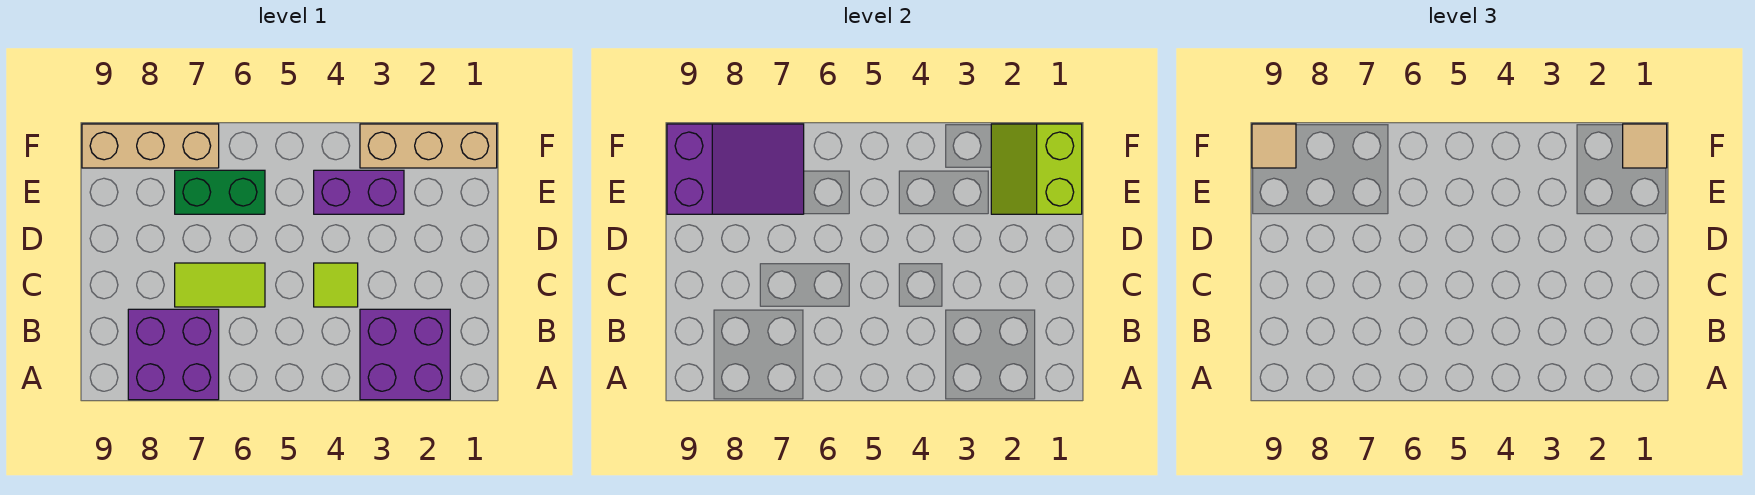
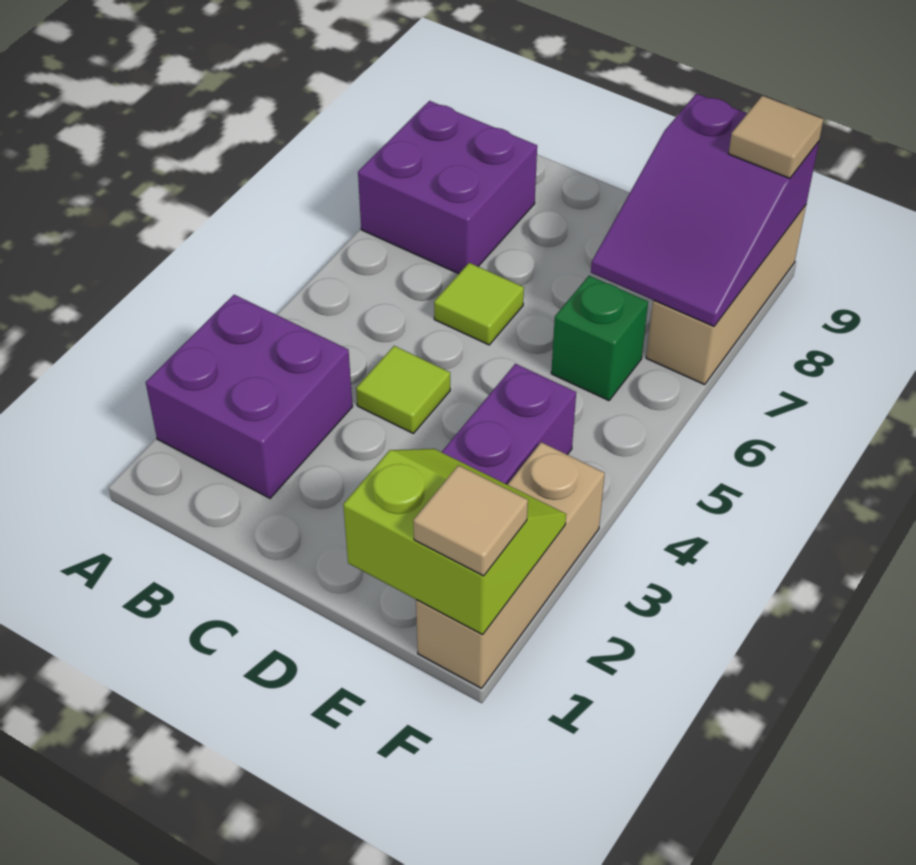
lime 1x2 tile [175,263,265,307] -> lime 1x1 tile [434,263,524,345]
green 1x2 brick [175,170,265,214] -> green 1x1 brick [551,276,648,401]

